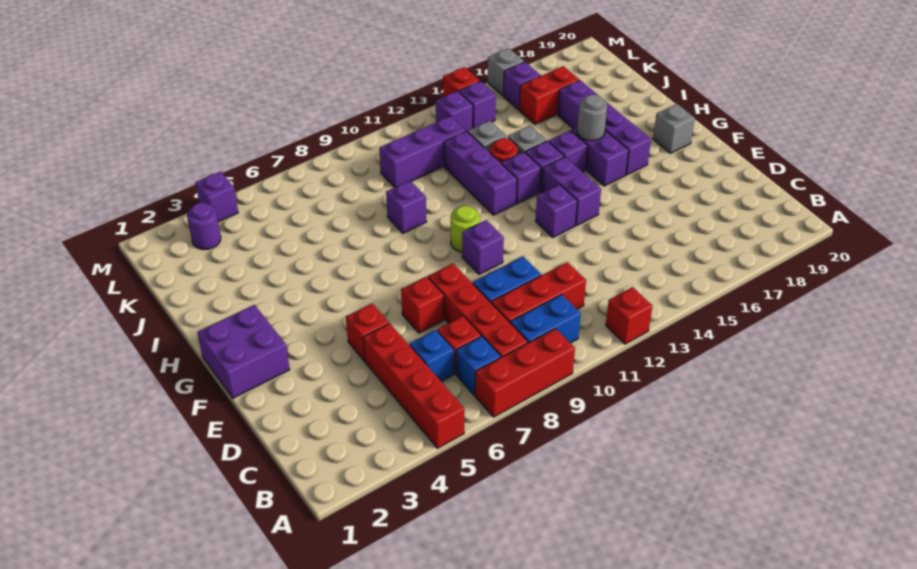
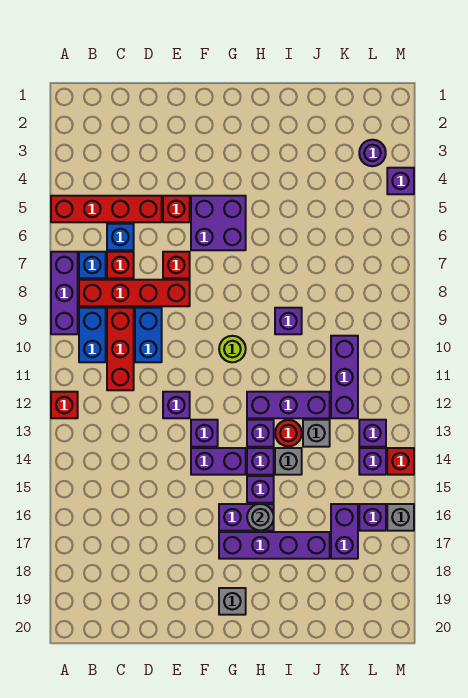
red 1x3 brick [475,328,575,417] -> purple 1x3 brick [51,252,78,334]
purple 2x2 brick [197,305,290,398] -> purple 2x2 brick moved to [191,196,246,250]
purple 1x1 brick [462,220,504,275] -> purple 1x1 brick moved to [163,392,190,418]
red 1x2 brick [519,66,579,124] -> purple 1x2 brick [331,504,358,559]

